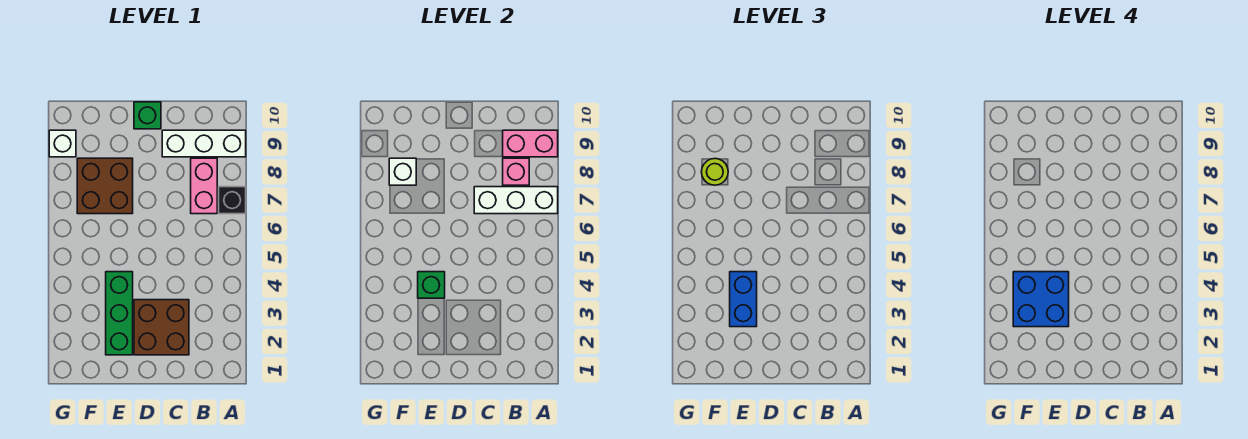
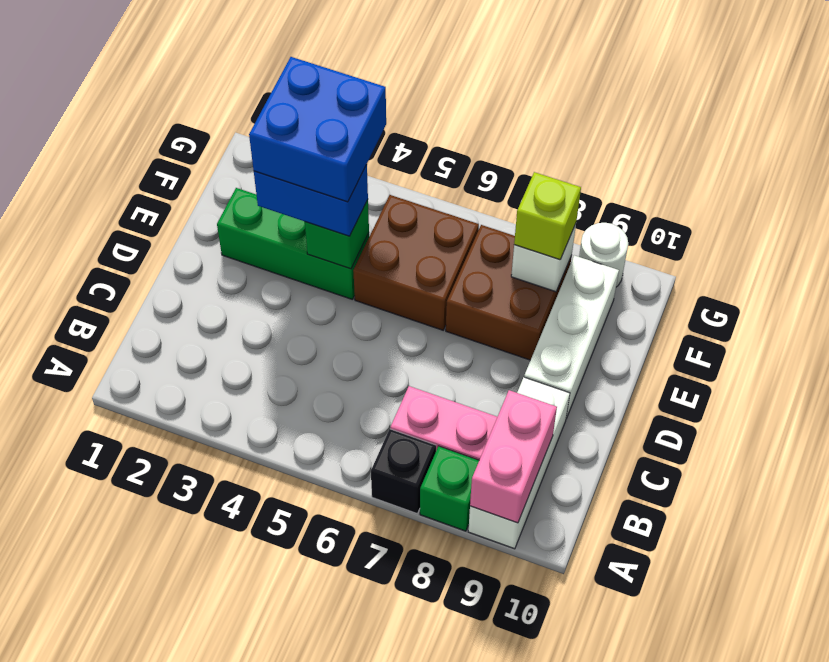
white 1x3 brick [474,187,558,214] -> white 1x3 brick moved to [524,255,619,419]
pink 1x1 brick [503,158,529,185] -> none
brown 2x2 brick [134,300,189,355] -> brown 2x2 brick moved to [353,195,479,330]
green 1x1 brick [134,102,161,129] -> green 1x1 brick moved to [420,446,479,531]
lime 1x1 round brick [702,159,728,185] -> lime 1x1 brick [514,172,581,260]
white 1x1 brick [49,130,76,157] -> white 1x1 round brick [579,223,628,287]

